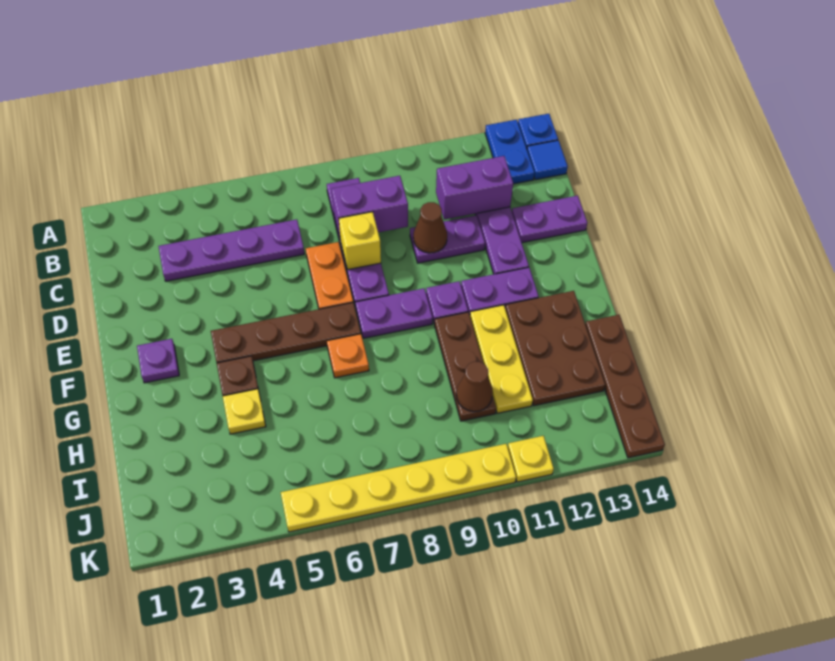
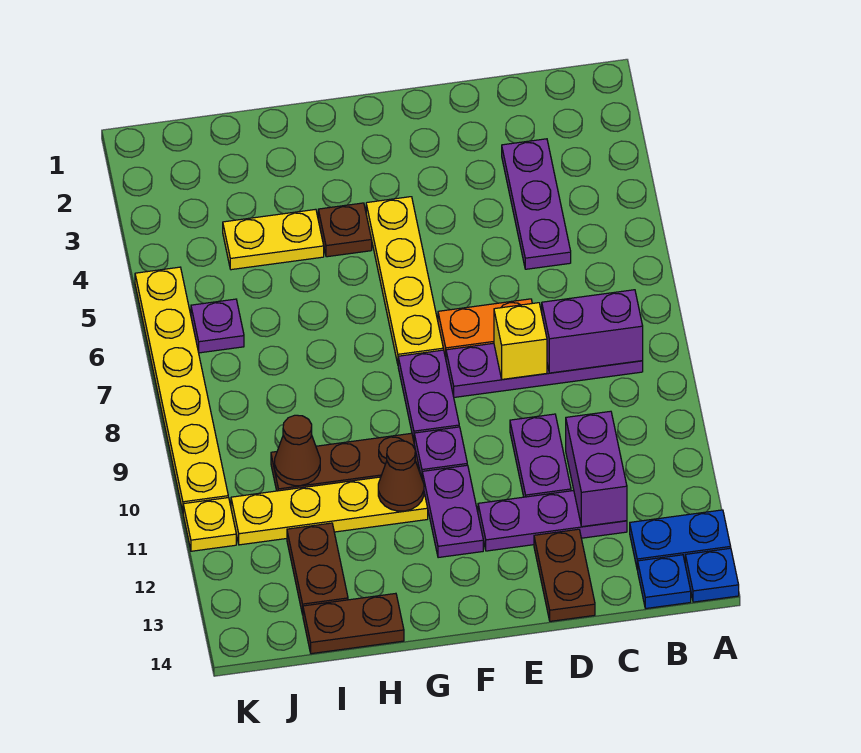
blue 1x1 tile [527,140,568,180] -> blue 1x1 plate [638,555,691,608]
purple 1x4 plate [159,219,304,281] -> purple 1x3 plate [502,139,571,269]
purple 1x2 brick [332,176,408,237] -> purple 1x2 brick turned to [542,290,643,373]
brown 1x1 cone [413,202,447,253] -> brown 1x1 cone moved to [378,441,424,511]
purple 1x2 plate [512,196,587,243] -> brown 1x2 plate [534,529,595,621]
purple 1x1 plate [137,339,179,383] -> purple 1x1 plate moved to [191,299,244,353]
brown 1x4 plate [211,302,361,363] -> yellow 1x4 plate [366,197,443,364]
orange 1x1 plate [327,334,369,378] -> none
yellow 1x3 plate [470,305,533,413] -> yellow 1x4 plate [231,477,428,545]
brown 2x3 plate [505,291,605,406] -> brown 1x2 plate [287,523,348,615]
yellow 1x1 plate [223,389,266,434] -> yellow 1x2 plate [223,209,324,270]
brown 1x4 plate [585,315,665,458] -> brown 1x2 plate [303,593,404,654]

